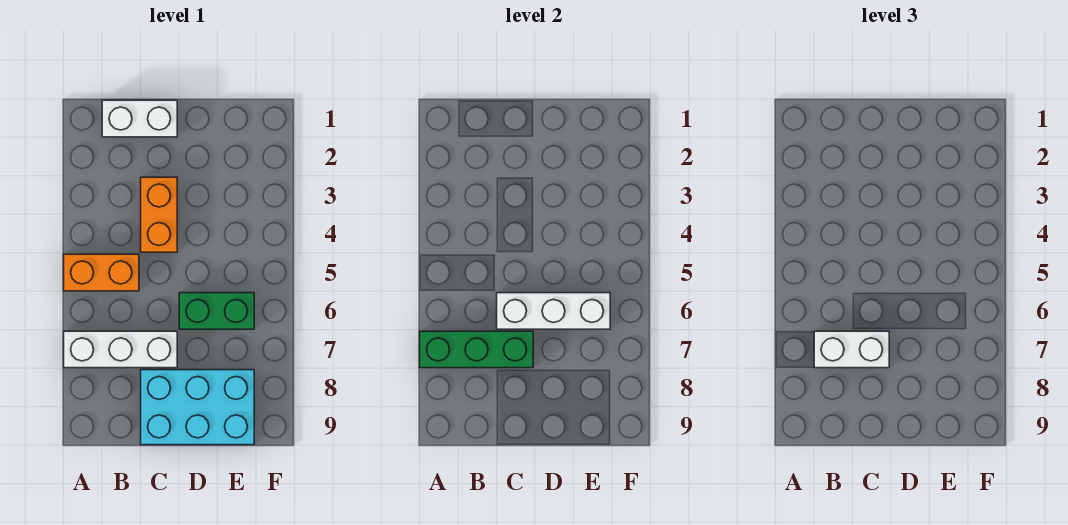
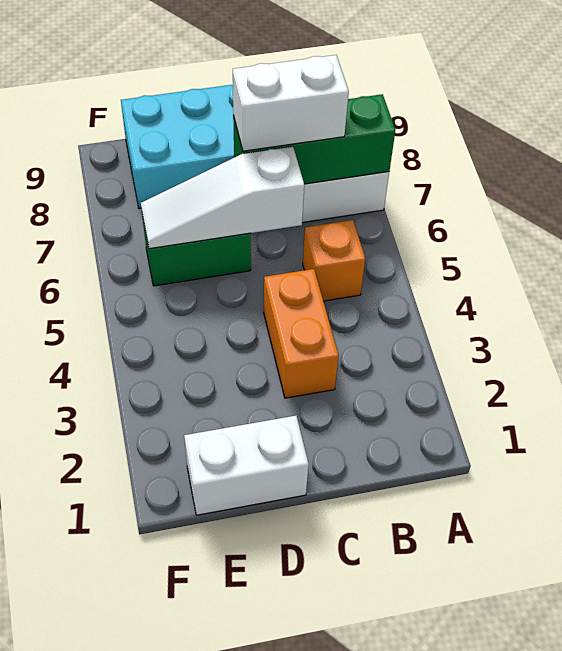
orange 1x2 brick [64,254,139,291] -> orange 1x1 brick [303,220,365,301]
white 1x2 brick [102,100,177,137] -> white 1x2 brick moved to [184,416,309,515]
white 1x3 brick [497,293,610,329] -> white 1x3 slope [141,147,304,249]

